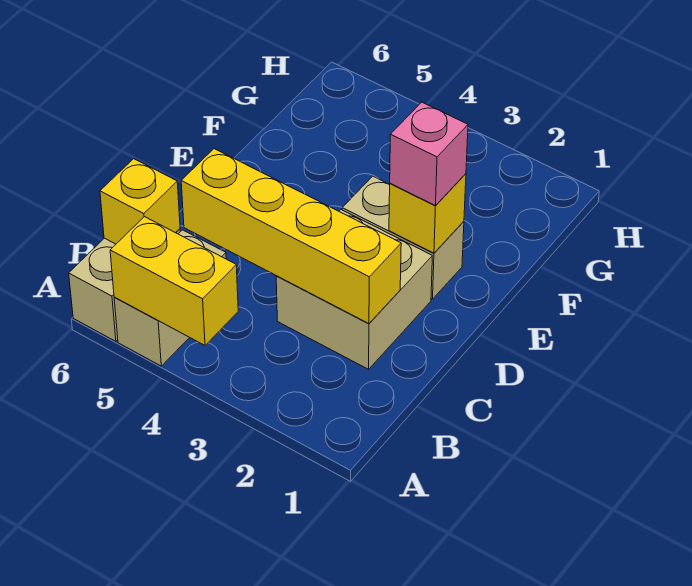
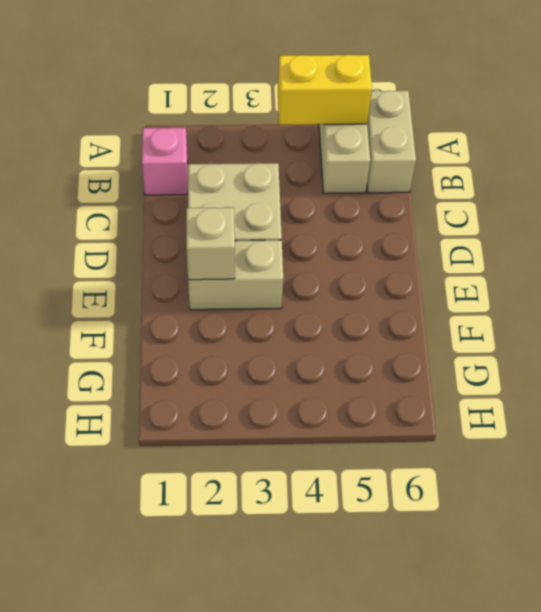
yellow 1x1 brick [100,159,180,244] -> none
yellow 1x4 brick [181,149,401,324] -> none
yellow 1x1 brick [389,174,466,253] -> tan 1x1 brick [186,207,235,280]
pink 1x1 brick [390,102,468,206] -> pink 1x1 brick moved to [142,128,188,195]

